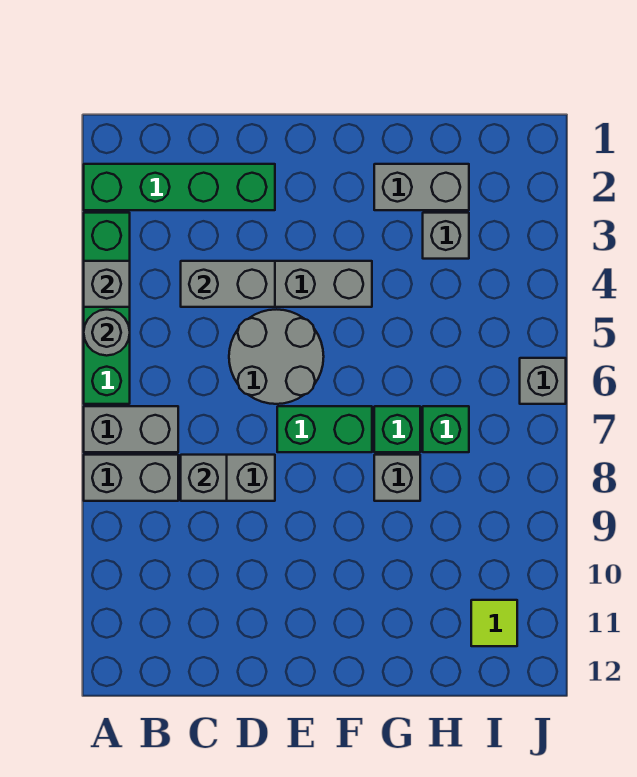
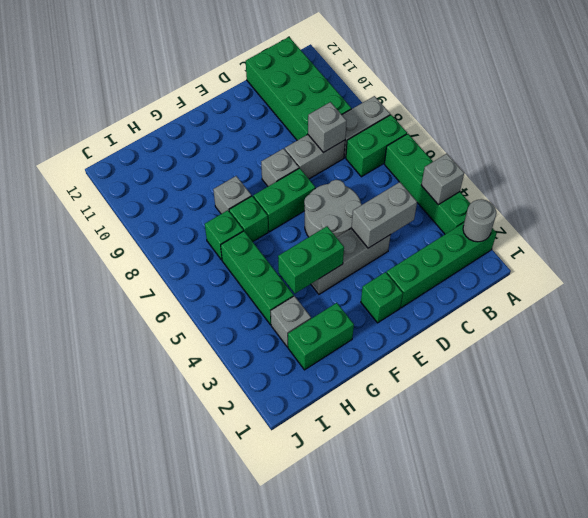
grey 1x1 round brick [84,310,130,356] -> grey 1x1 round brick moved to [463,199,496,242]
grey 1x2 brick [84,406,178,452] -> green 1x2 brick [346,115,407,177]
none -> green 2x4 brick [246,37,351,140]
none -> green 1x1 brick [361,272,403,323]
none -> green 1x2 brick [278,226,344,293]
grey 1x2 brick [374,164,469,210] -> green 1x2 brick [288,303,354,370]
none -> green 1x3 brick [221,231,294,325]
lime 1x1 tile [471,600,517,646] -> none
grey 1x1 brick [520,358,566,404] -> grey 1x1 brick moved to [261,149,299,186]

